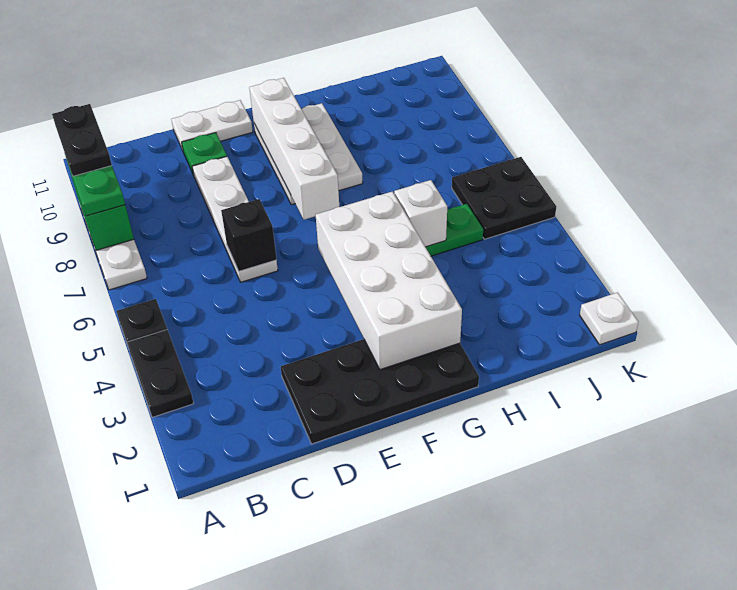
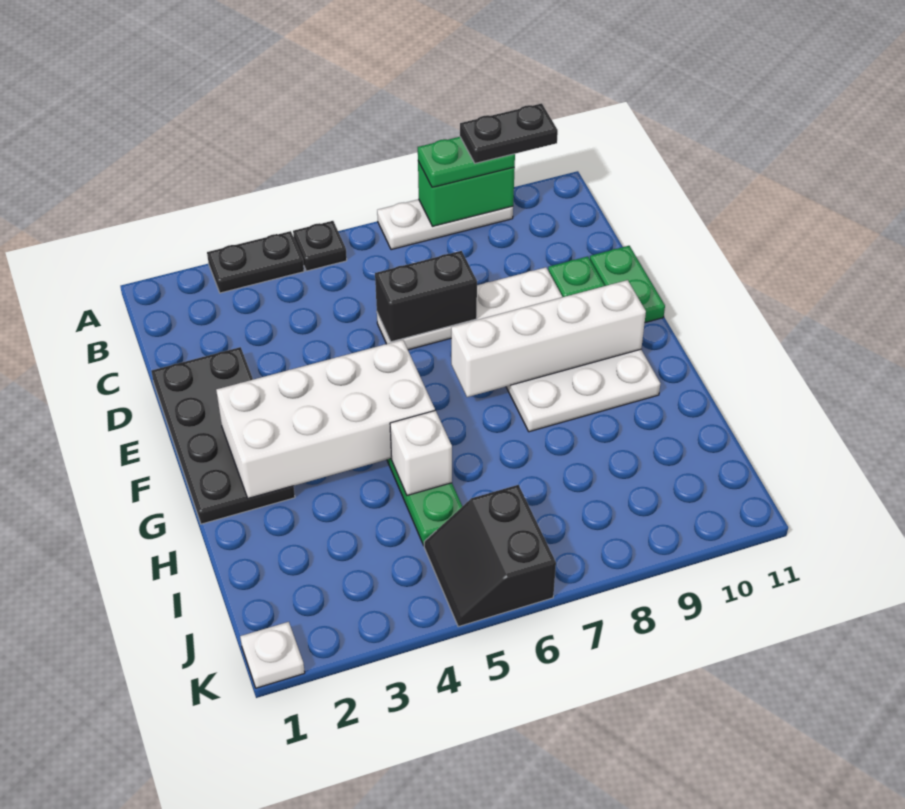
black 1x1 brick [221,199,277,271] -> black 1x2 brick [375,251,477,342]
white 1x2 plate [171,100,253,150] -> green 1x2 plate [590,246,665,323]
black 2x2 plate [452,157,556,239] -> black 2x2 slope [424,485,556,627]

